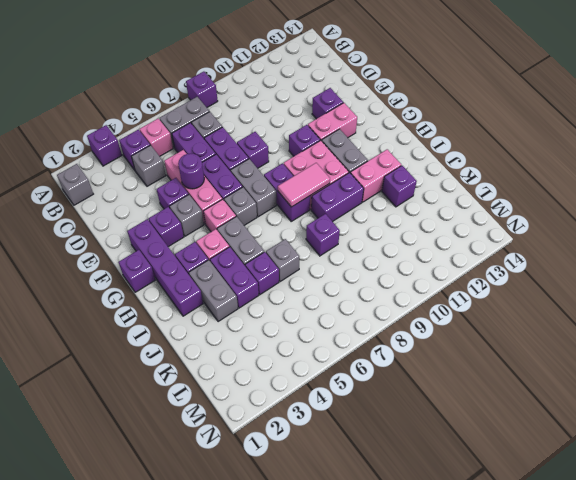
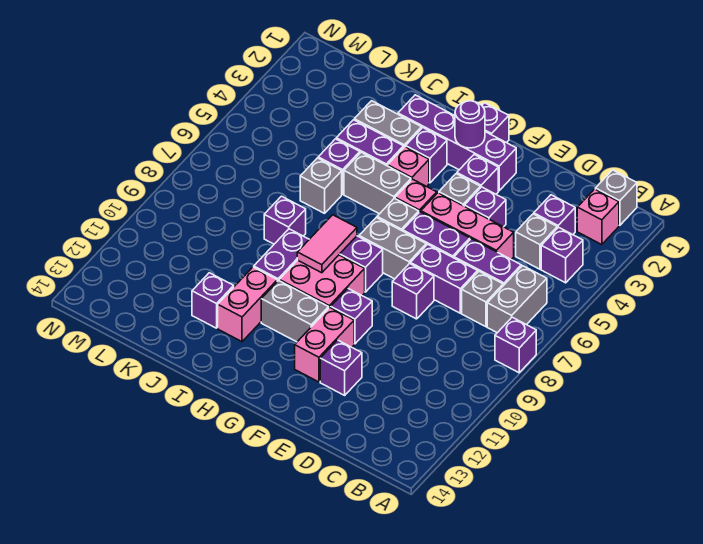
purple 1x1 brick [87,125,122,166] -> purple 1x1 brick moved to [534,195,575,235]
pink 1x1 brick [140,118,173,156] -> pink 1x1 brick moved to [577,189,619,245]
purple 1x1 round brick [178,153,204,189] -> purple 1x1 round brick moved to [455,101,485,148]

